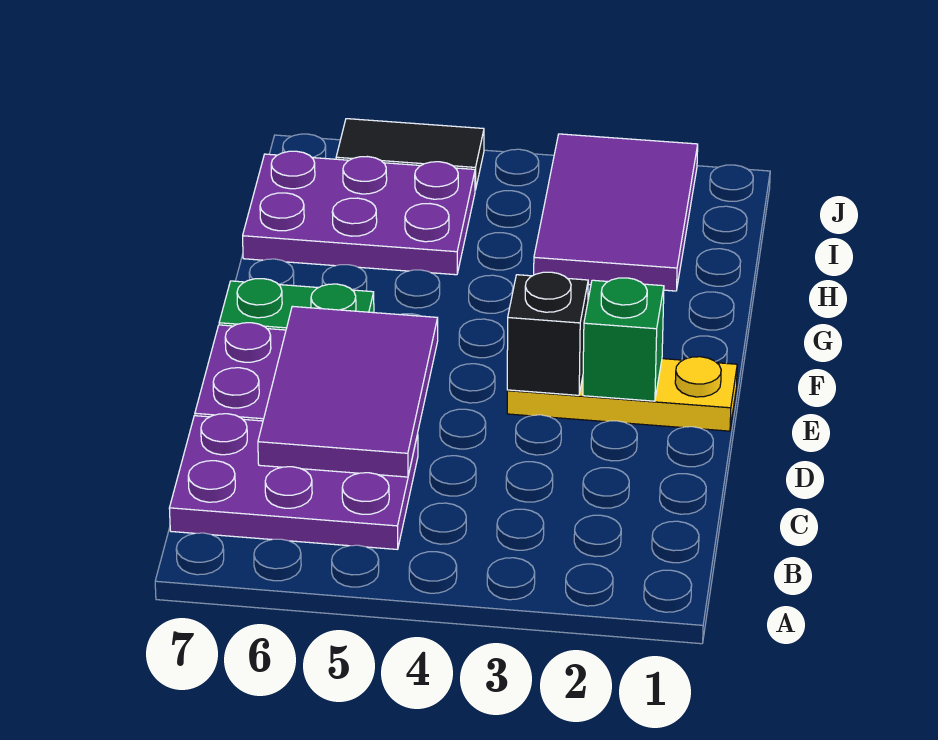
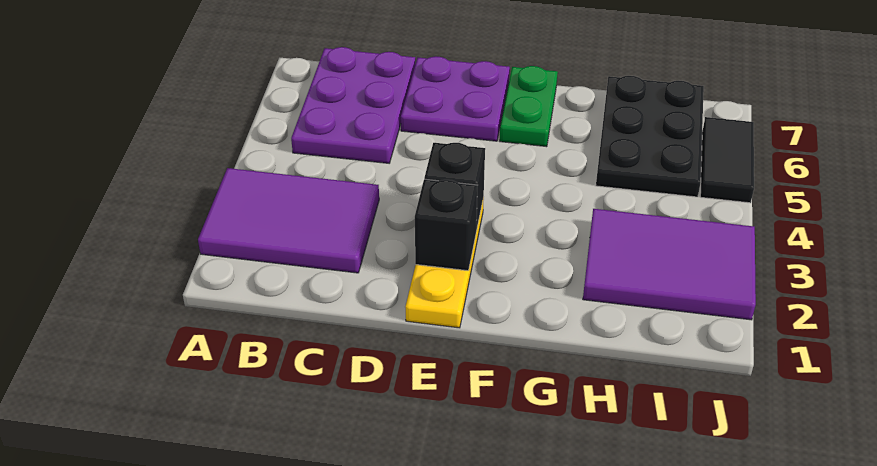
purple 2x3 tile [258,306,438,477] -> purple 2x3 tile moved to [198,168,379,273]
green 1x1 brick [583,278,664,401] -> black 1x1 brick [415,179,478,271]
purple 2x3 plate [243,151,475,275] -> black 2x3 plate [596,76,704,197]

